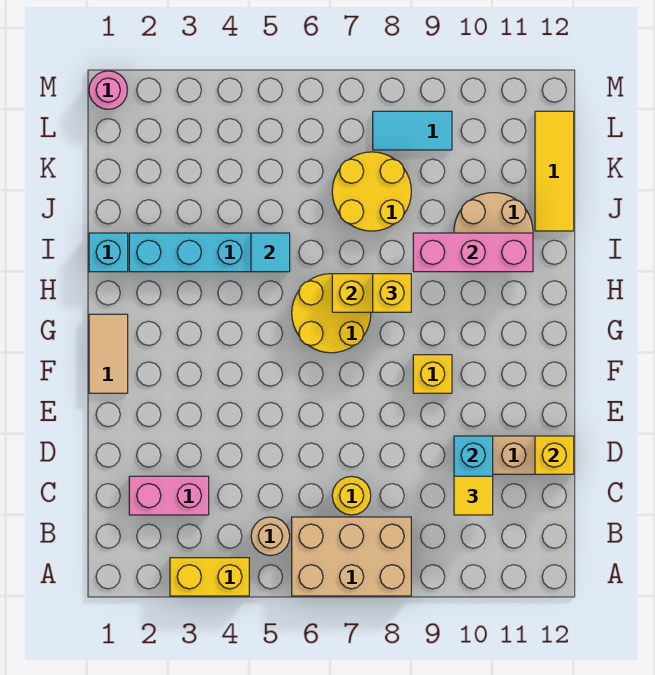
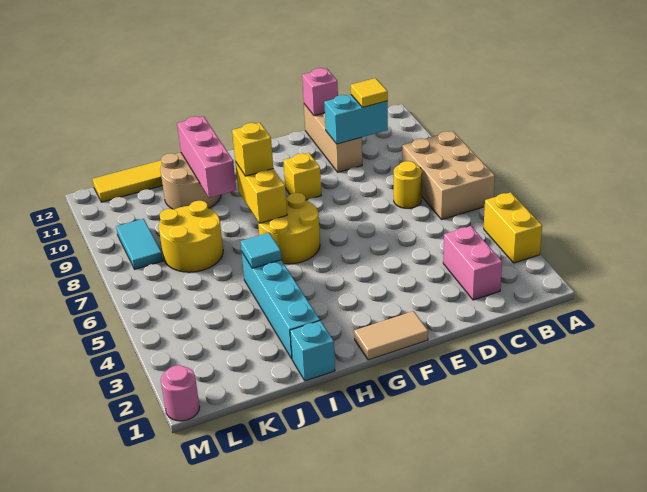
tan 1x1 round brick [251,517,290,556] -> none
yellow 1x1 brick [535,436,574,474] -> pink 1x1 brick [302,68,338,116]

